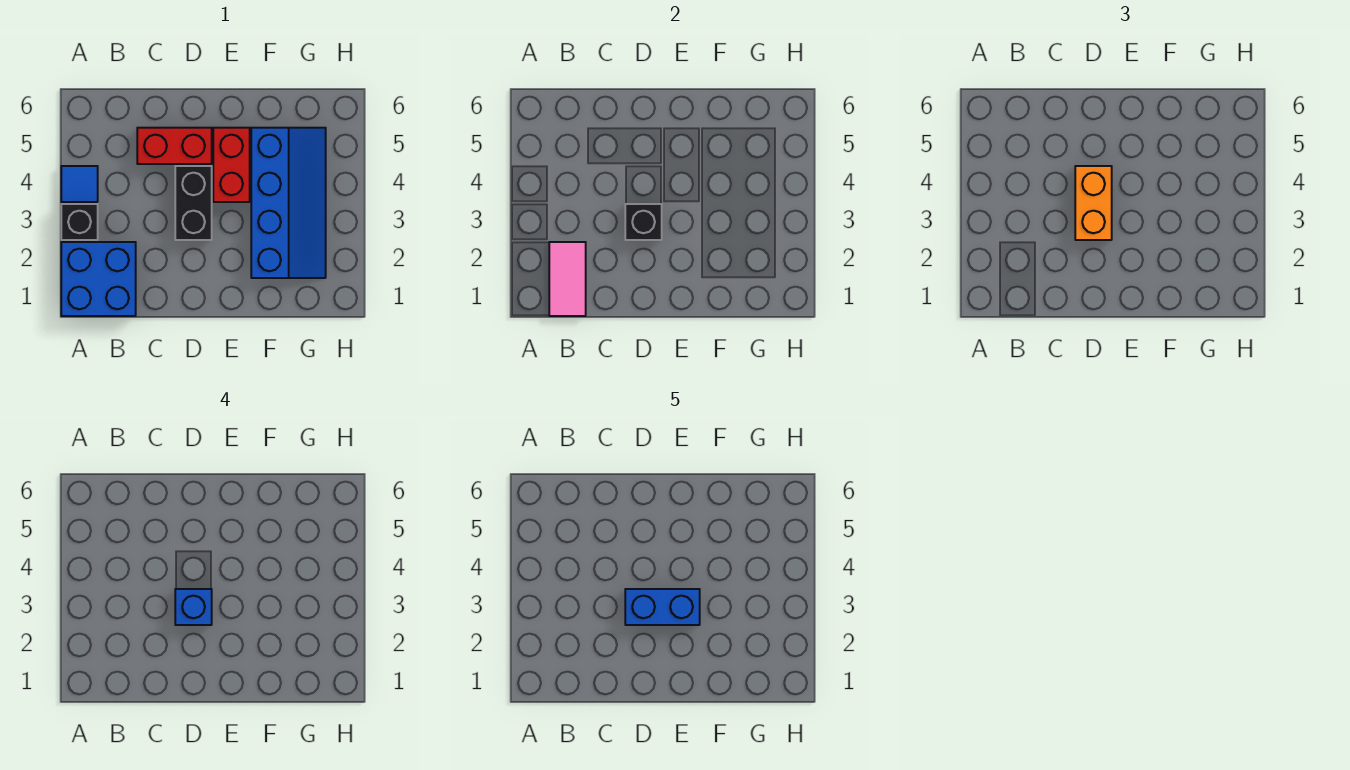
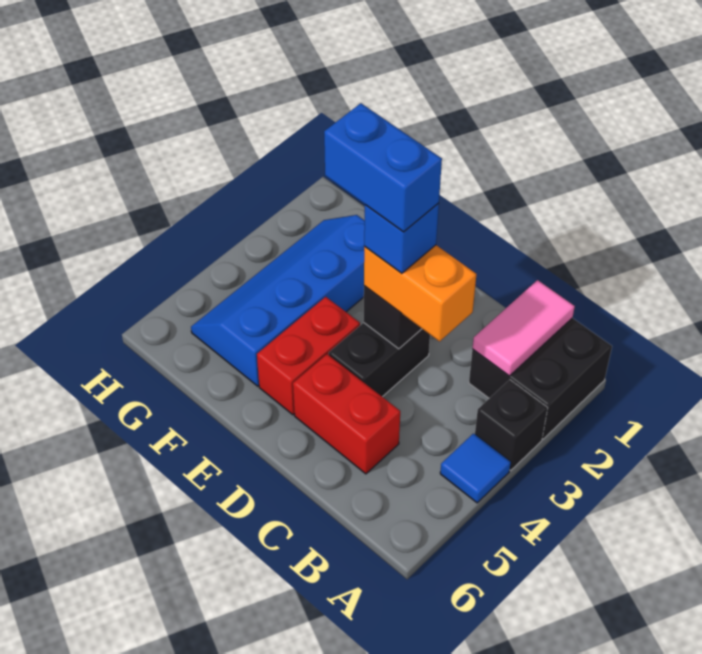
blue 2x2 brick [61,242,136,316] -> black 2x2 brick [469,318,612,439]
orange 1x2 brick [1075,166,1112,240] -> orange 1x2 brick turned to [364,245,476,341]

